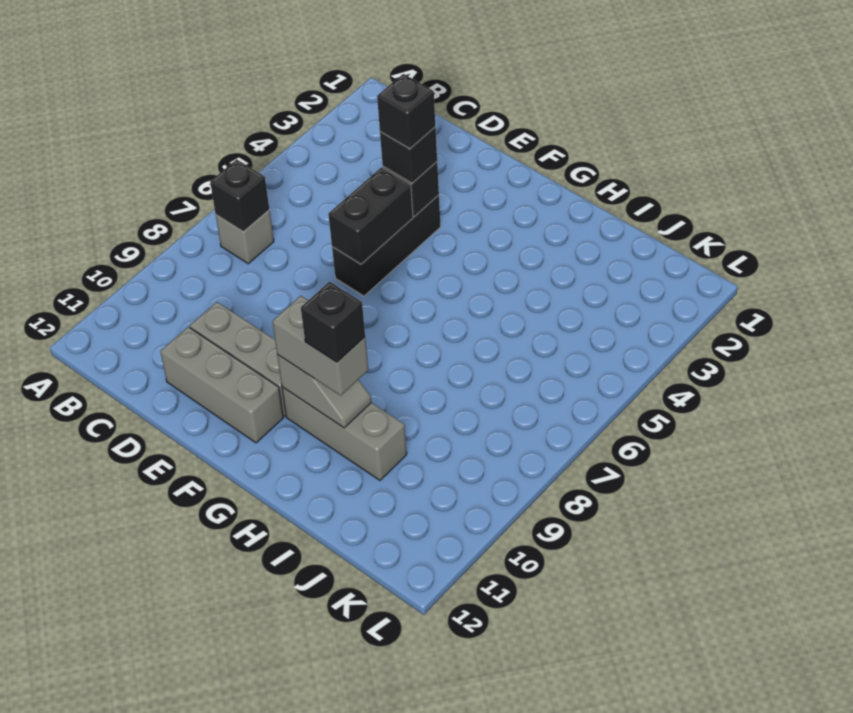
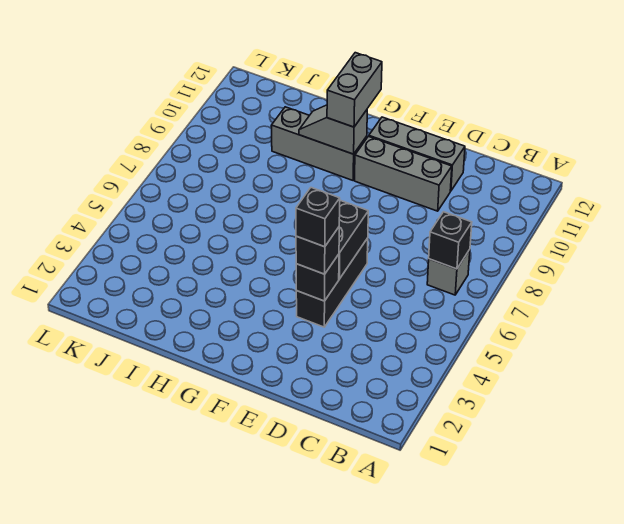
grey 1x2 brick [272,296,368,396] -> grey 1x2 brick turned to [327,53,382,127]
black 1x1 brick [301,282,365,362] -> none

